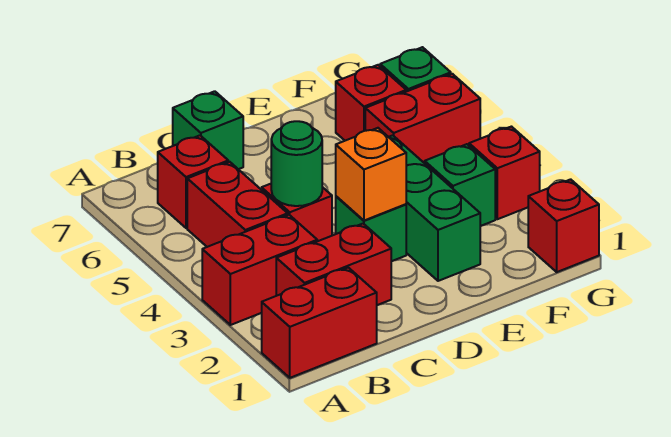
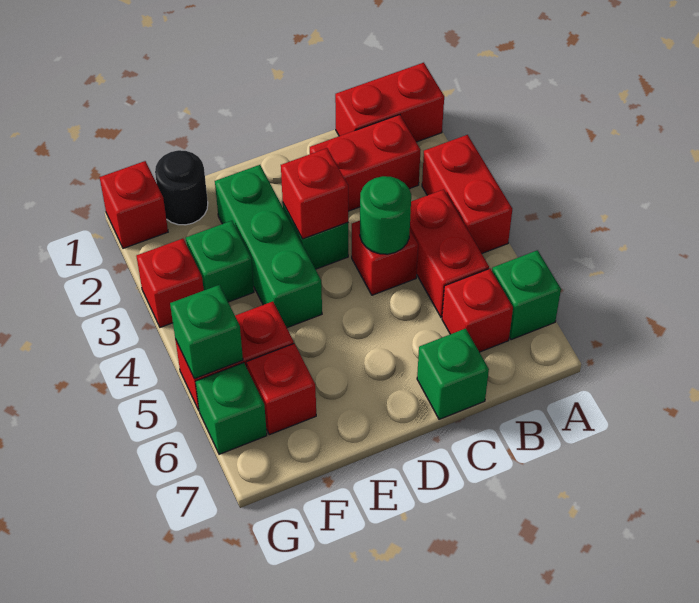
red 1x2 brick [202,215,317,325] -> red 1x2 brick turned to [422,135,512,253]
none -> green 1x1 brick [492,250,561,340]
orange 1x1 brick [336,128,406,221] -> red 1x1 brick [281,148,348,239]
none -> black 1x1 round brick [155,150,208,225]
none -> green 1x1 brick [170,285,243,379]

